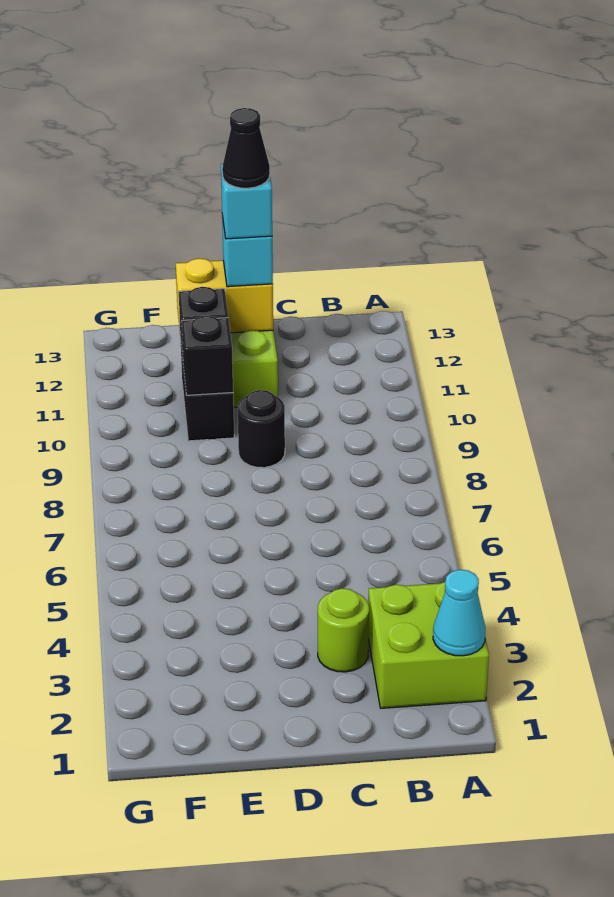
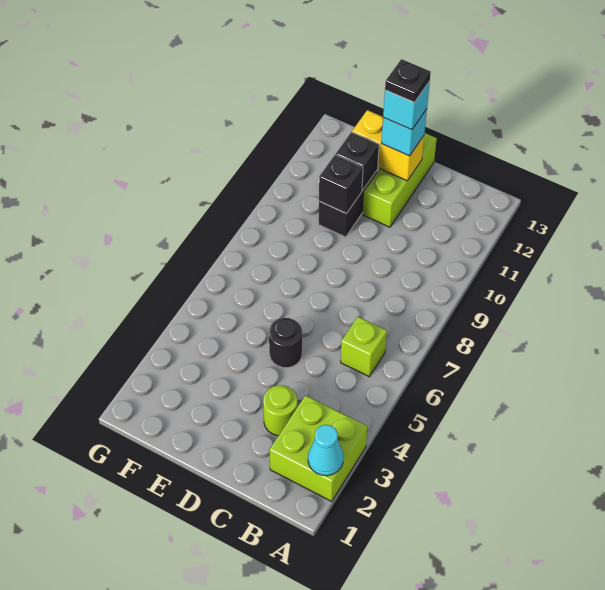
none -> lime 1x1 brick [341,317,387,377]
black 1x1 round brick [238,390,285,468] -> black 1x1 round brick moved to [269,318,302,368]
black 1x1 cone [222,108,270,188] -> black 1x1 plate [385,59,431,102]

